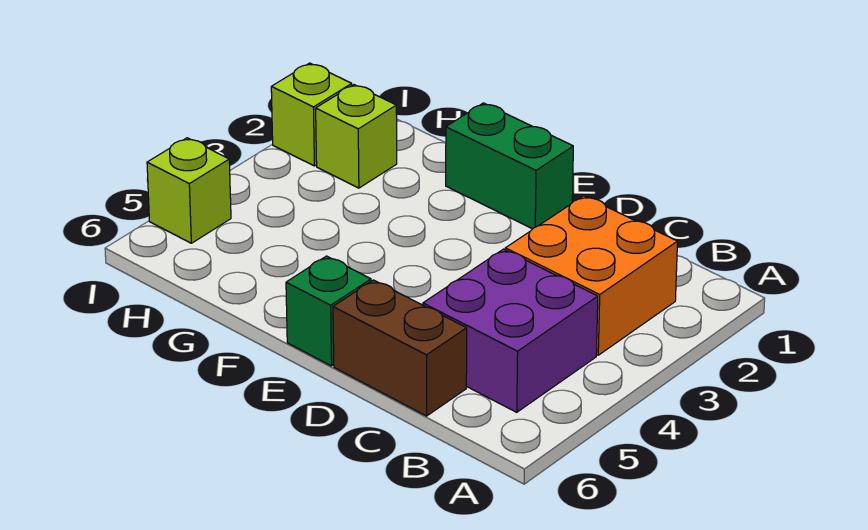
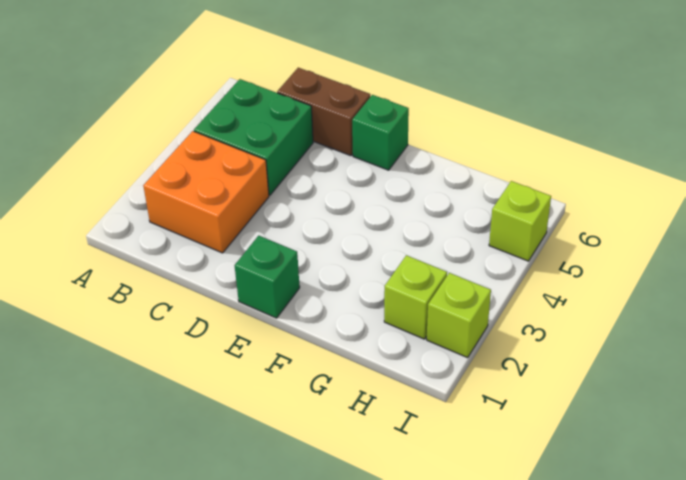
purple 2x2 brick [423,249,598,412] -> green 2x2 brick [194,79,313,195]
green 1x2 brick [446,103,573,229] -> green 1x1 brick [235,236,300,318]

